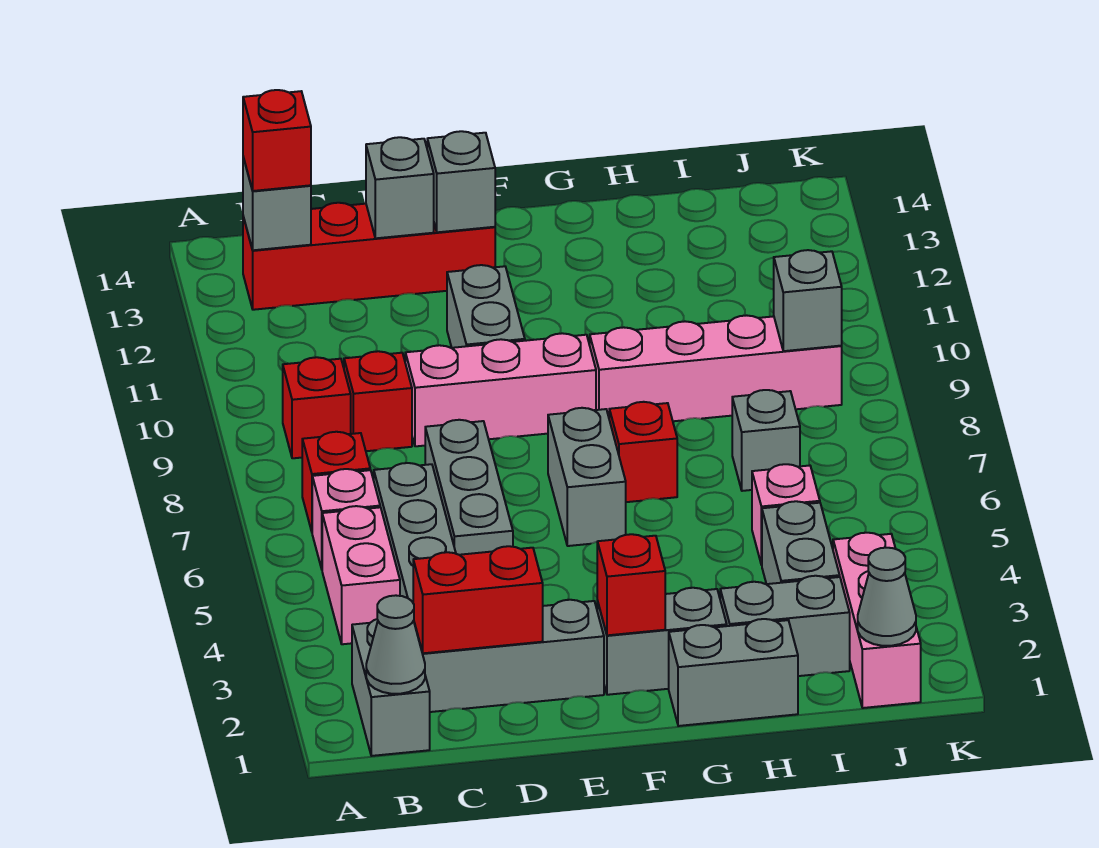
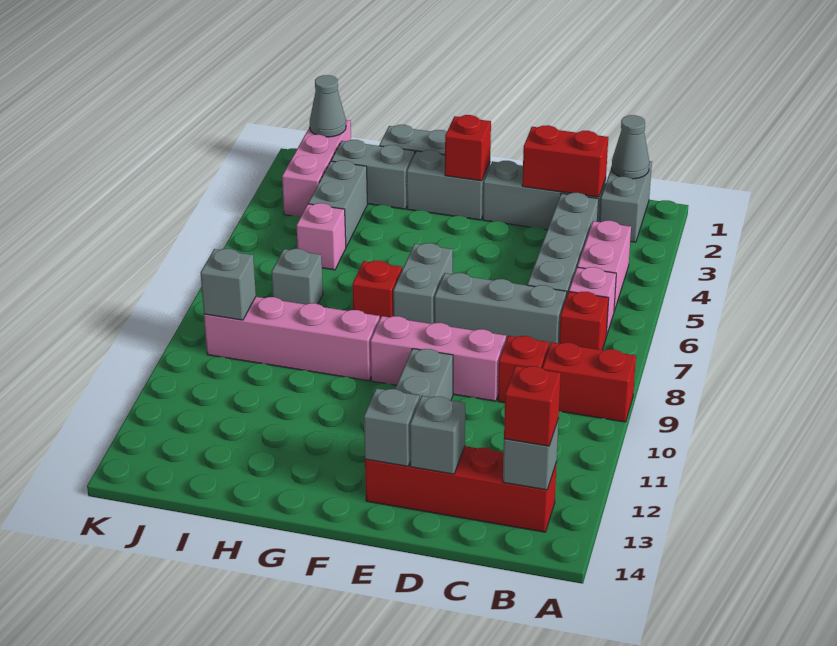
red 1x1 brick [283,357,351,458] -> red 1x2 brick [543,342,636,422]
grey 1x3 brick [425,420,513,555] -> grey 1x3 brick turned to [435,273,567,347]

